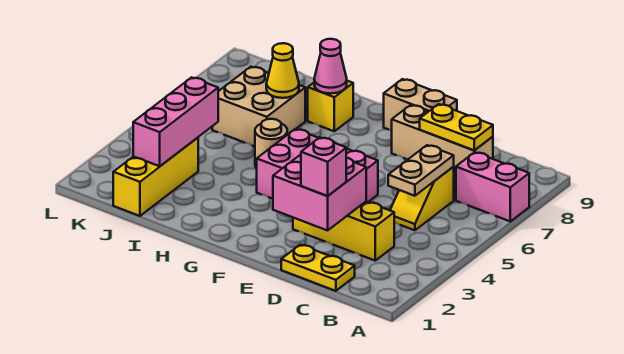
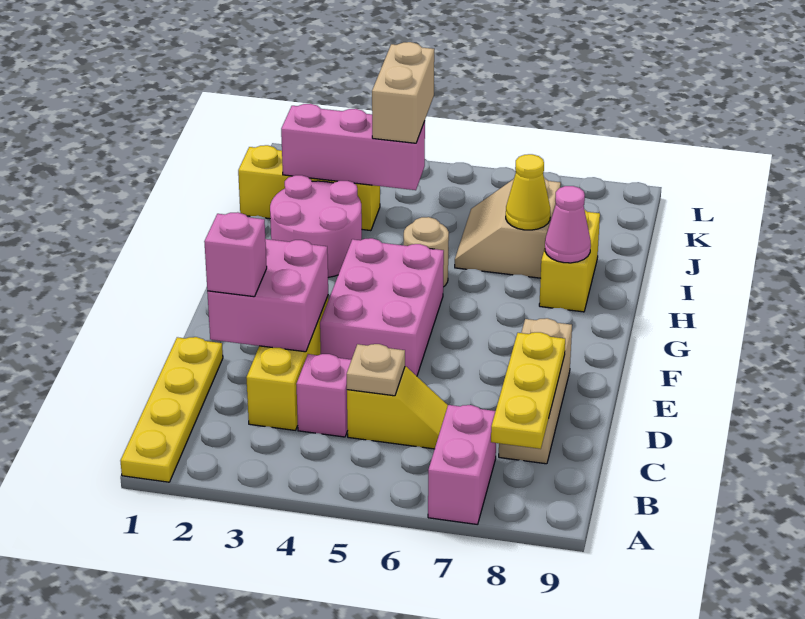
yellow 1x2 plate [281,245,355,291] -> yellow 1x4 plate [120,337,223,482]
none -> pink 1x1 brick [296,354,351,437]
yellow 1x2 slope [390,167,454,230] -> yellow 1x2 slope turned to [347,366,448,449]
tan 1x2 plate [388,145,454,196] -> tan 1x1 plate [347,344,405,396]
yellow 1x2 plate [420,104,493,150] -> yellow 1x3 plate [491,332,565,449]
tan 1x2 brick [384,79,457,130] -> tan 1x2 brick moved to [372,42,434,143]
none -> pink 2x2 round brick [270,175,362,277]
yellow 1x1 brick [308,81,353,131] -> yellow 1x2 brick [539,209,600,312]
tan 2x2 brick [212,67,305,146] -> tan 2x2 slope [455,178,561,278]

